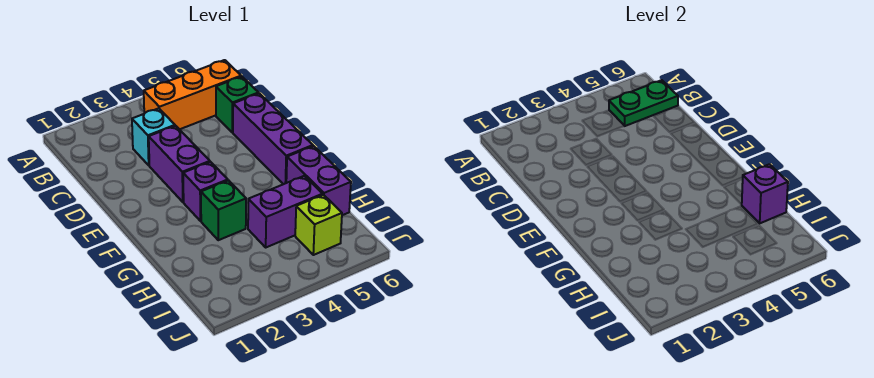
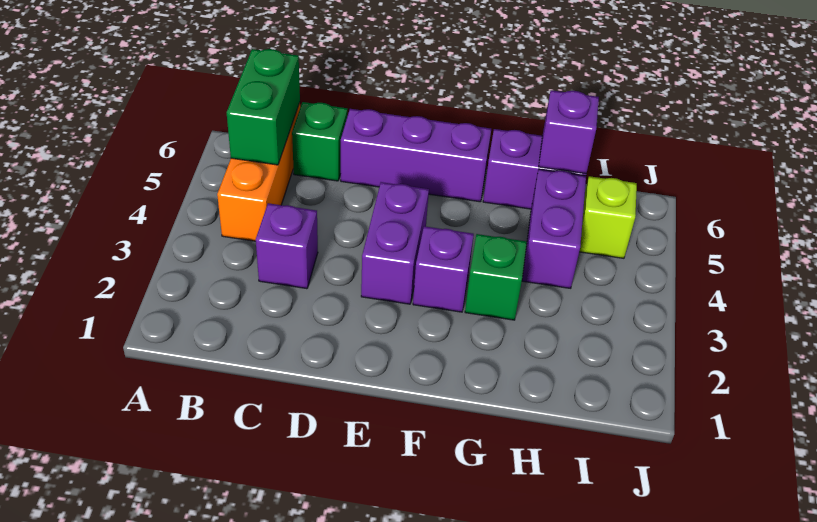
green 1x2 plate [609,80,678,126] -> green 1x2 brick [227,49,300,165]
cyan 1x1 brick [132,108,175,165] -> purple 1x1 brick [256,203,318,289]
purple 1x2 brick [149,126,210,202] -> purple 1x2 brick turned to [361,182,429,304]

